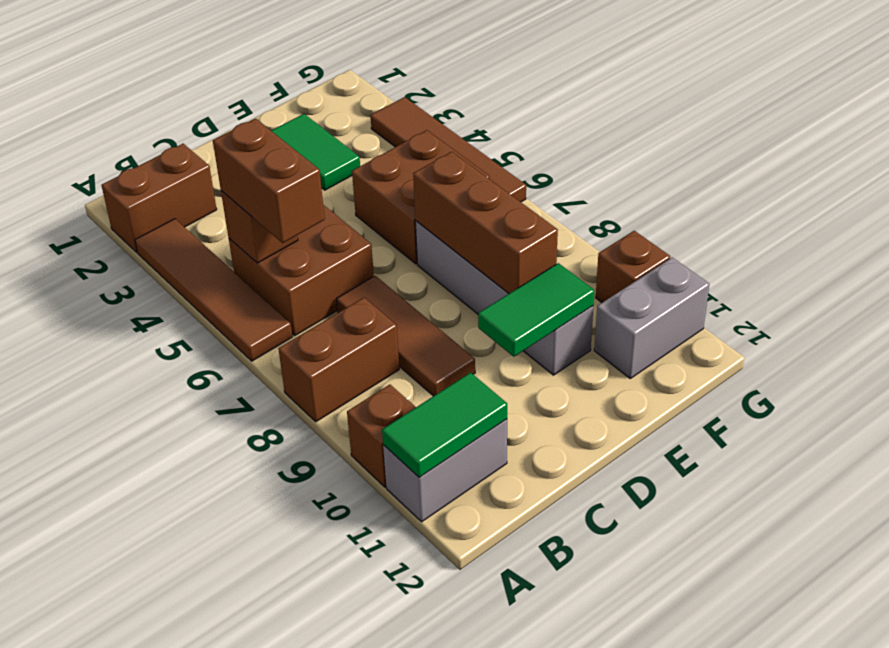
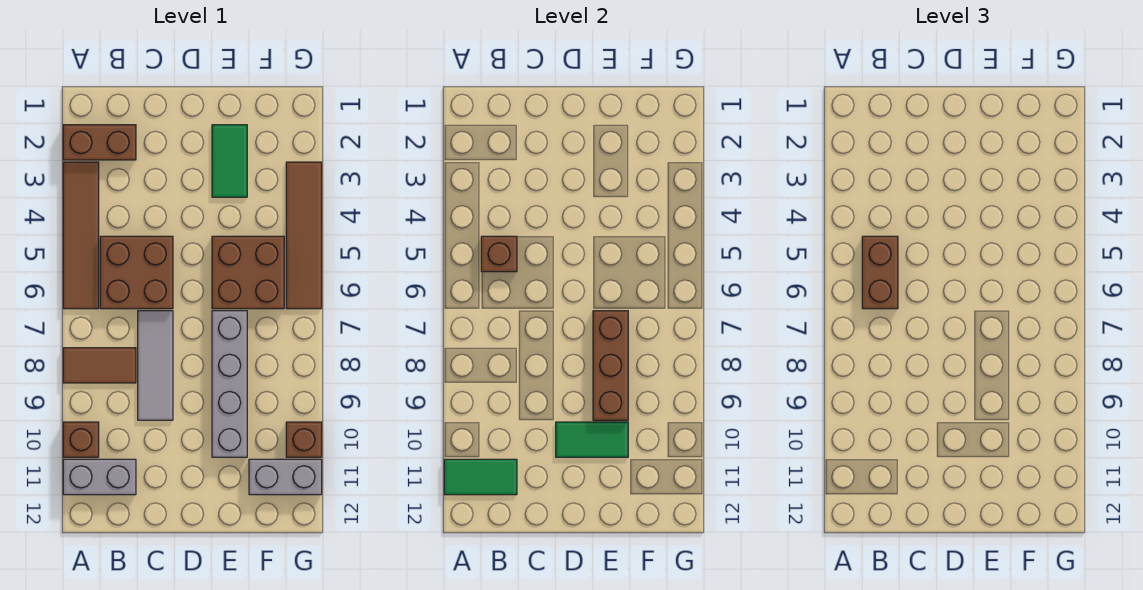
brown 1x2 brick [278,298,399,422] -> brown 1x2 tile [63,348,136,383]
brown 1x3 tile [336,276,475,396] -> grey 1x3 tile [138,311,173,420]

